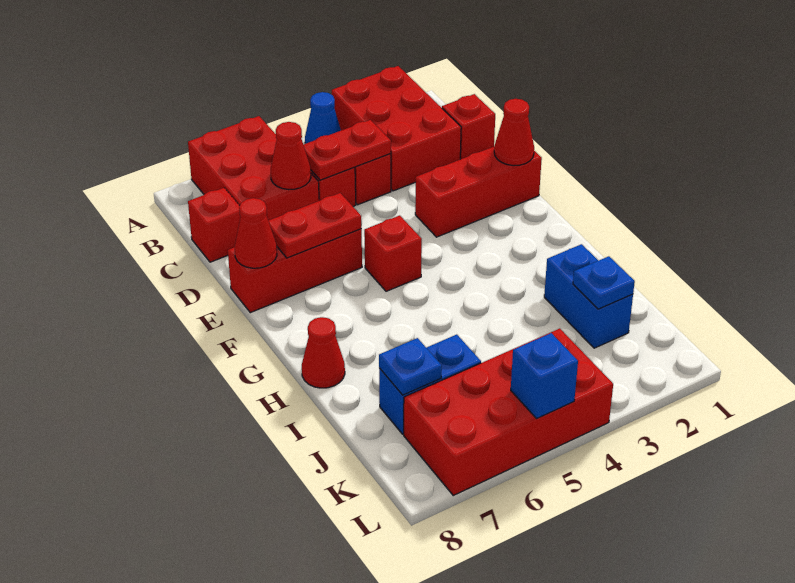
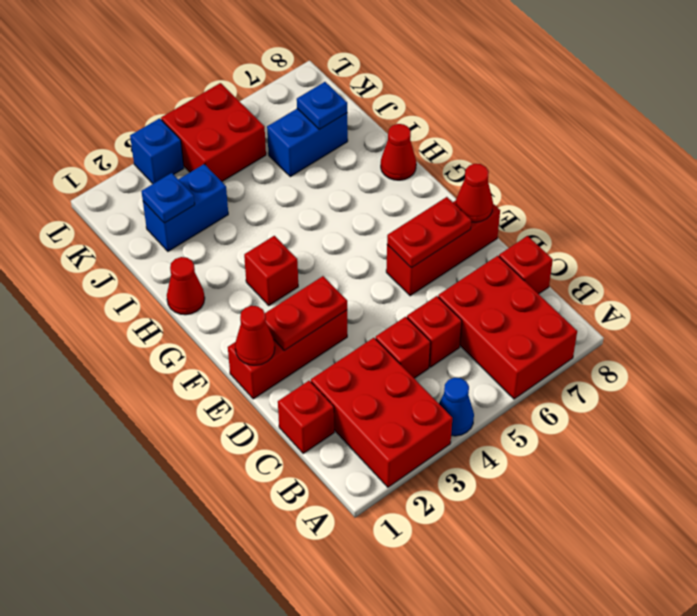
red 1x2 plate [304,120,391,180] -> red 1x2 plate moved to [265,276,347,351]
red 1x1 cone [271,122,311,190] -> red 1x1 cone moved to [167,257,205,315]
red 1x1 brick [364,216,422,291] -> red 1x1 brick moved to [244,236,298,305]
blue 1x2 brick [544,244,633,348] -> blue 1x2 brick turned to [143,164,228,251]
red 2x4 brick [404,329,613,495] -> red 2x2 brick [161,83,266,181]
blue 1x1 brick [511,333,578,418] -> blue 1x1 brick moved to [130,118,184,184]

